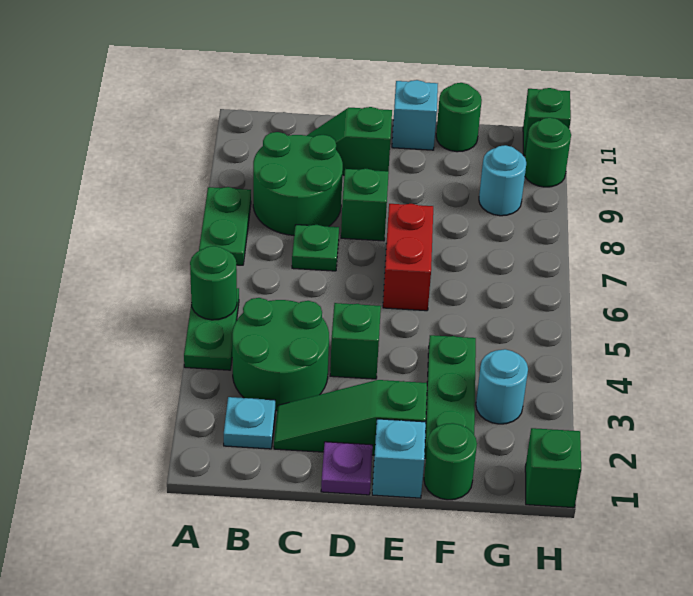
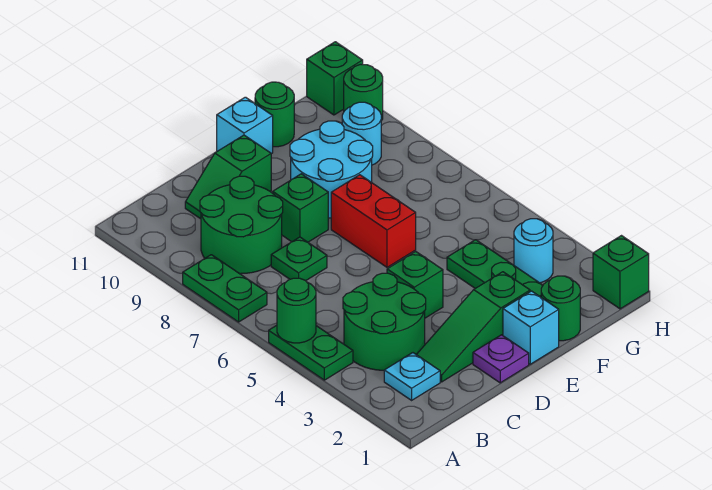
none -> cyan 2x2 round brick [290,121,373,218]

